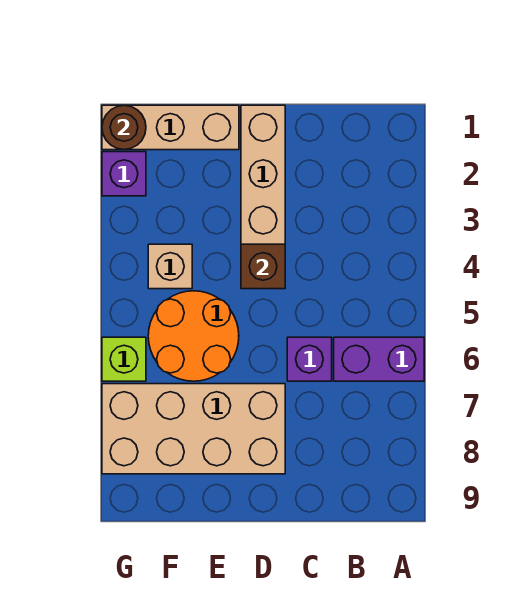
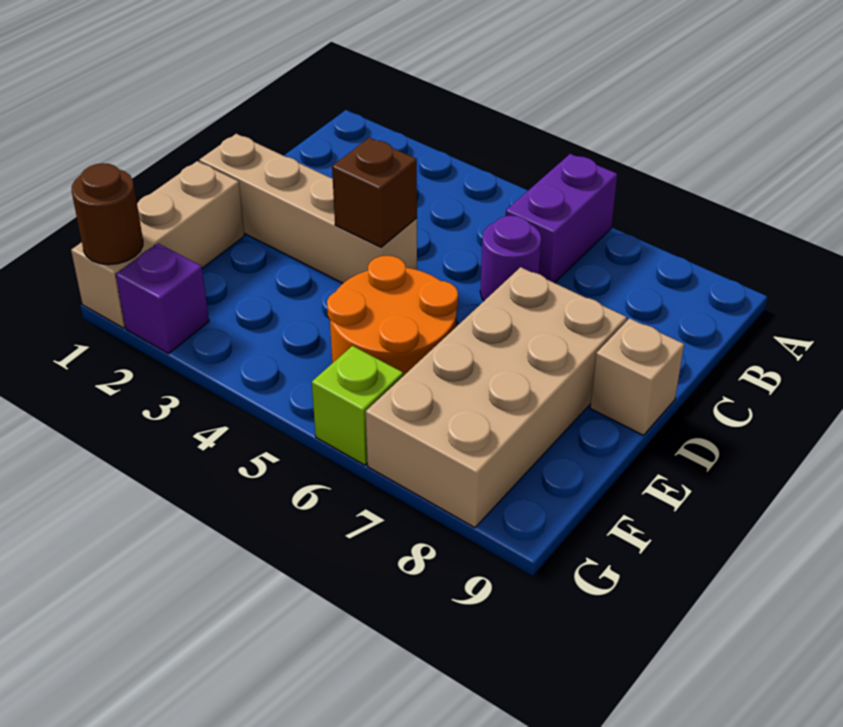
purple 1x1 brick [287,337,332,381] -> purple 1x1 round brick [480,216,541,301]
tan 1x1 brick [148,244,192,289] -> tan 1x1 brick moved to [590,318,684,435]

